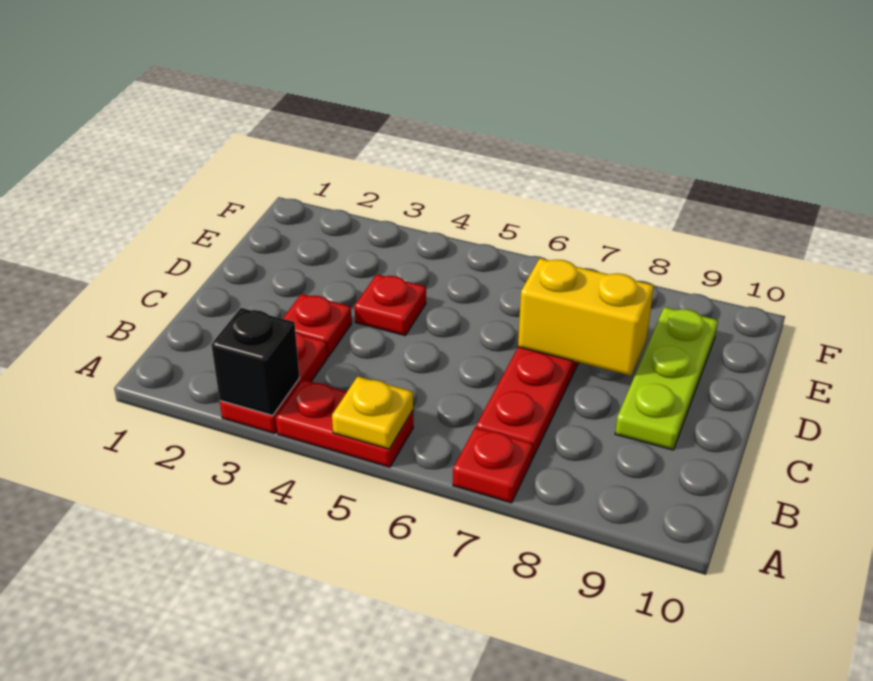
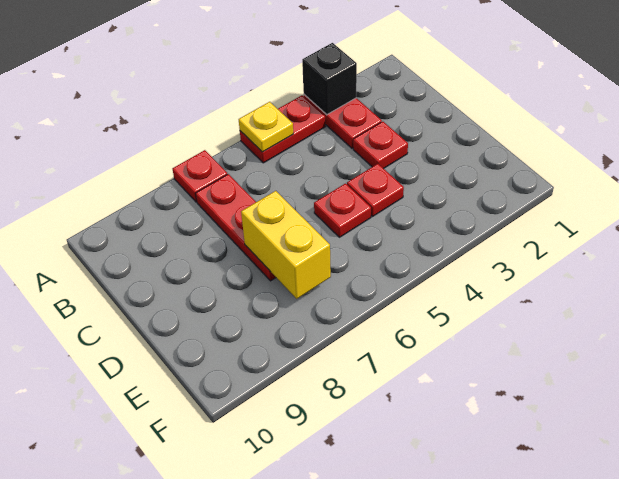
lime 1x3 plate [615,307,718,450] -> none
none -> red 1x1 plate [314,184,371,237]
yellow 1x2 brick [518,258,654,376] -> yellow 1x2 brick turned to [241,191,331,299]

